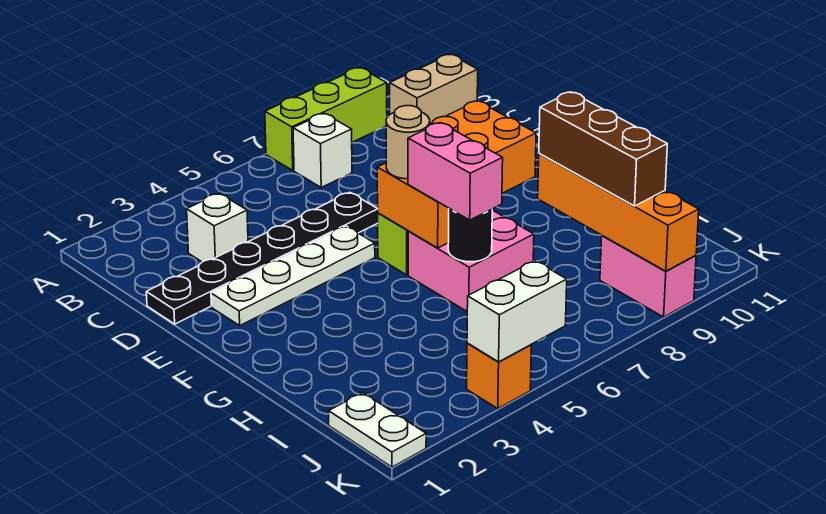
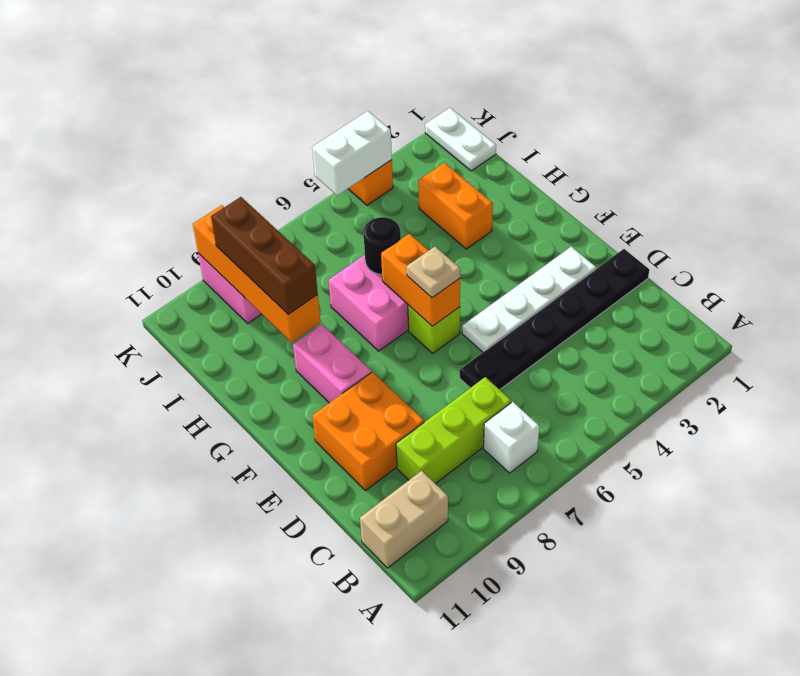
lime 1x3 brick [265,68,387,170] -> lime 1x3 brick moved to [396,377,511,484]
white 1x1 brick [187,193,248,262] -> none
tan 1x1 round brick [386,106,430,179] -> tan 1x1 plate [407,247,460,298]
pink 1x2 brick [408,123,503,220] -> pink 1x2 brick moved to [293,324,371,403]
none -> orange 1x2 brick [418,163,493,249]

